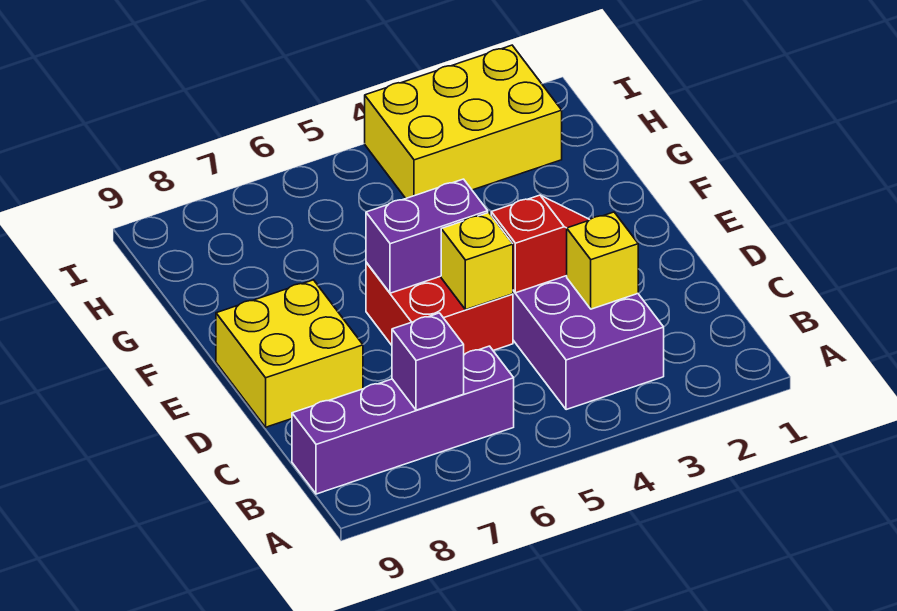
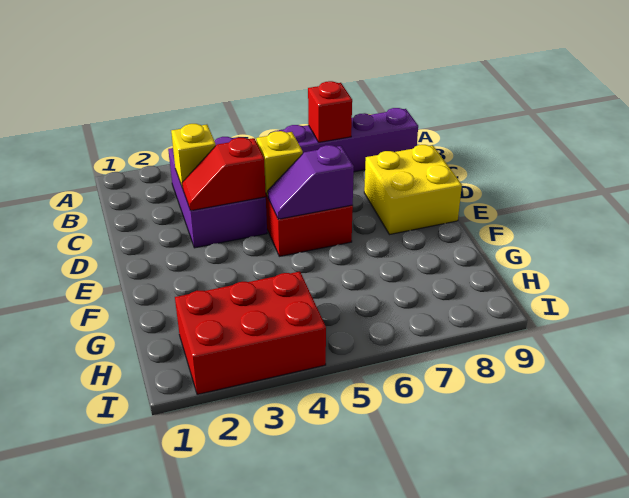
purple 1x1 brick [392,313,464,410] -> red 1x1 brick [308,81,352,142]
purple 1x2 brick [366,179,488,293] -> purple 1x2 slope [268,145,354,219]
yellow 2x3 brick [365,45,562,198] -> red 2x3 brick [175,272,326,395]

